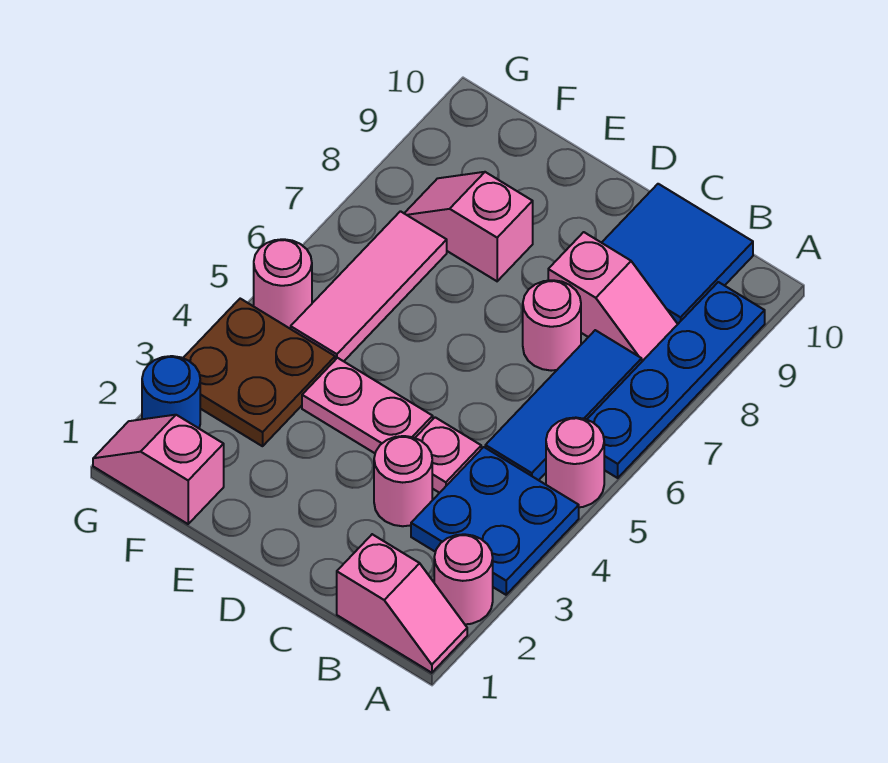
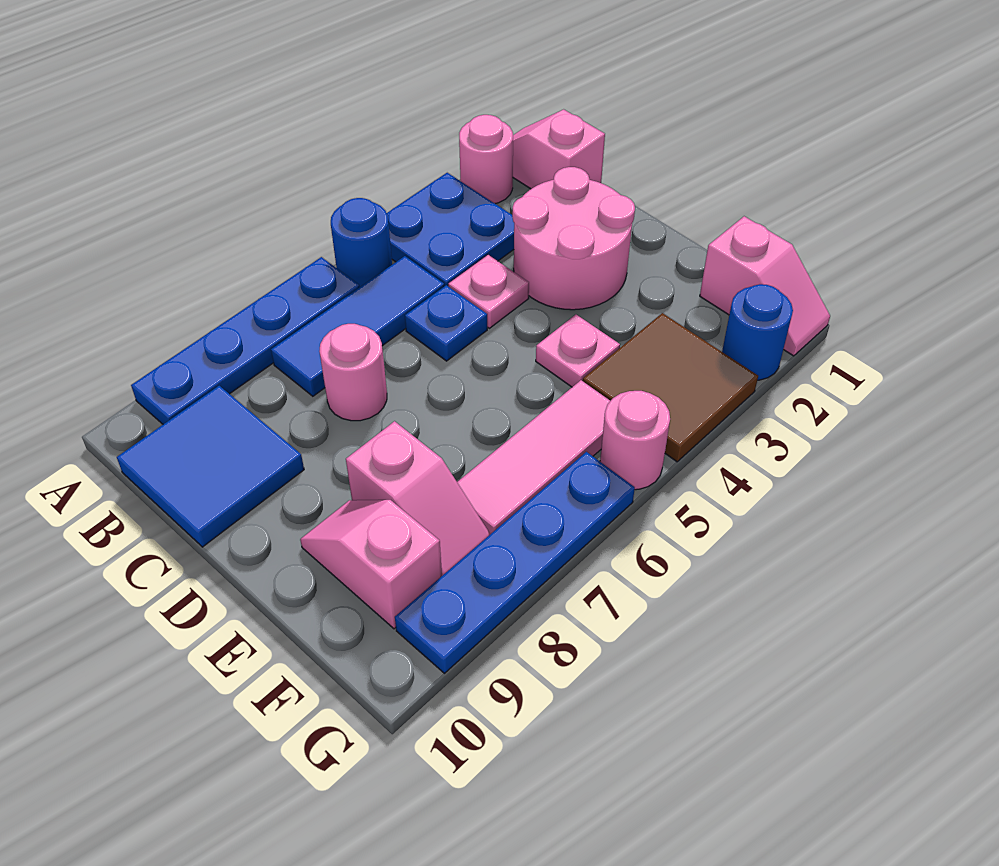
pink 1x1 round brick [546,418,604,507] -> blue 1x1 round brick [331,198,392,287]
pink 1x2 slope [548,232,678,361] -> pink 1x2 slope moved to [300,500,442,629]
pink 1x1 round brick [374,436,432,526] -> pink 2x2 round brick [512,167,635,310]
none -> blue 1x1 plate [405,285,487,361]
pink 1x2 plate [302,358,433,453] -> pink 1x1 plate [536,315,620,387]
brown 2x2 plate [183,299,335,446] -> brown 2x2 tile [583,313,758,462]
none -> blue 1x4 plate [395,452,635,673]

